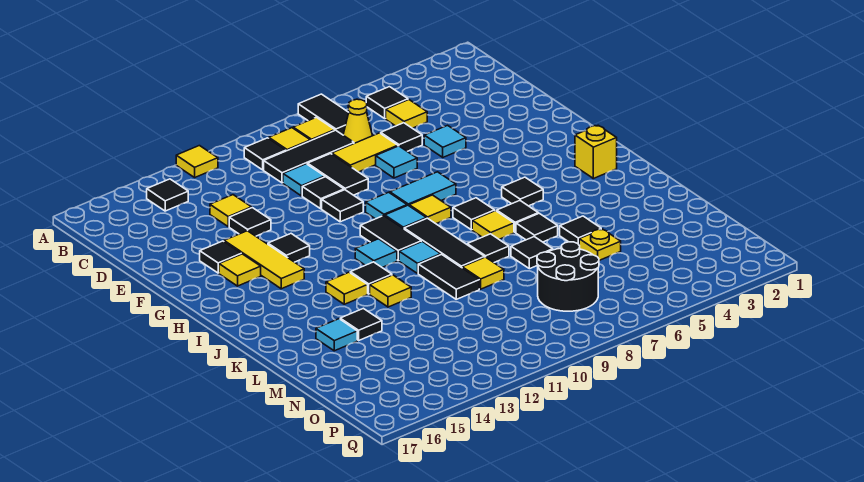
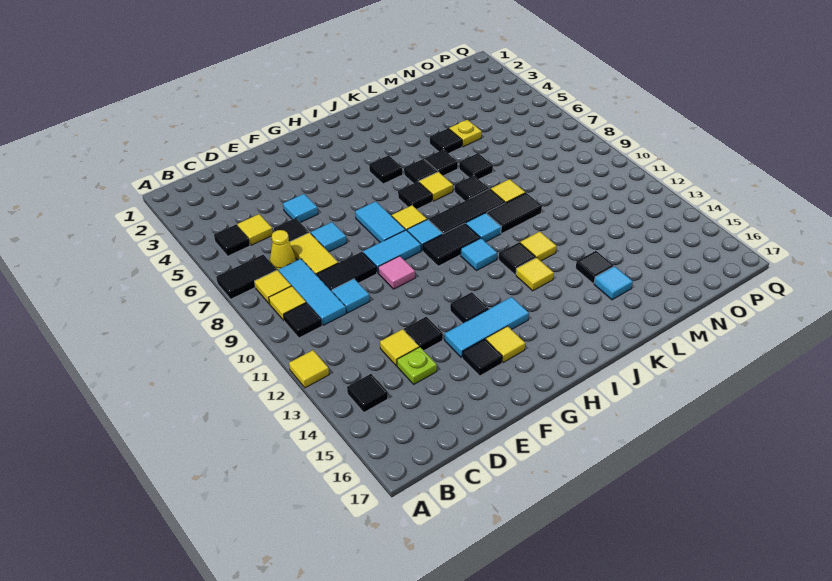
black 1x3 tile [264,130,354,183] -> cyan 1x3 tile [279,259,346,325]
none -> lime 1x1 plate [397,347,437,384]
black 1x1 tile [302,177,344,209] -> none
black 1x1 tile [322,190,363,222] -> pink 1x1 tile [378,256,415,289]
yellow 1x3 tile [224,231,304,289] -> cyan 1x3 tile [445,297,529,358]
cyan 1x1 tile [366,192,407,219] -> cyan 1x2 tile [363,230,421,273]
yellow 1x1 brick [575,125,617,178] -> none
black 2x2 round brick [537,242,599,311] -> none

